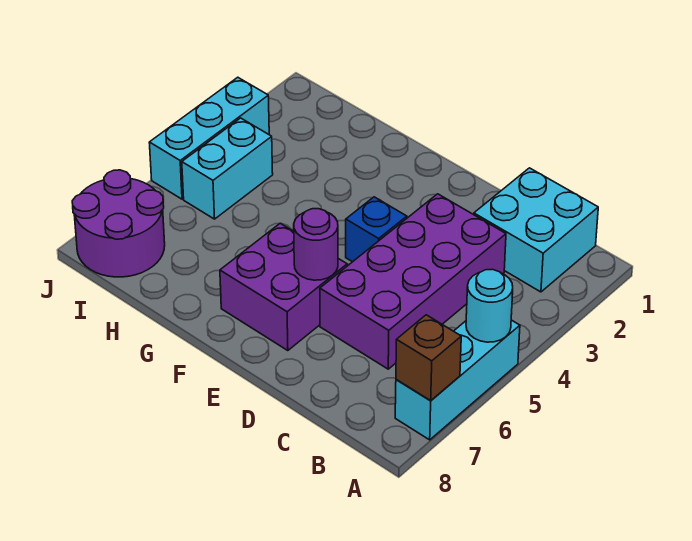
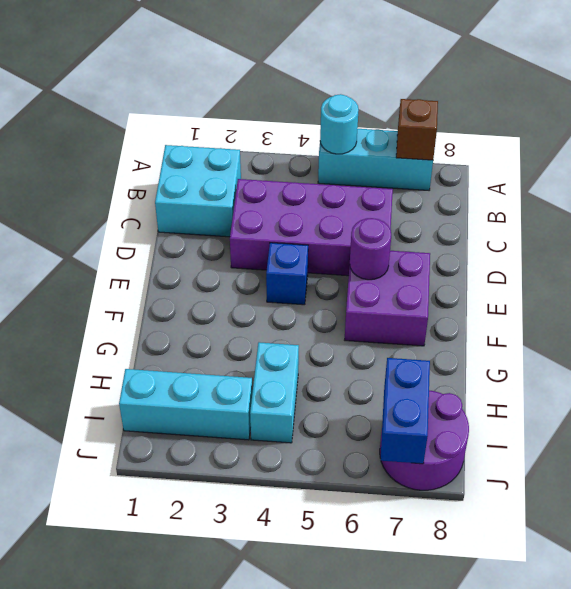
cyan 1x2 brick [182,118,273,219] -> cyan 1x2 brick turned to [250,342,299,443]
none -> blue 1x2 brick [381,358,430,464]
cyan 1x3 brick [149,77,269,199] -> cyan 1x3 brick moved to [119,369,253,440]

